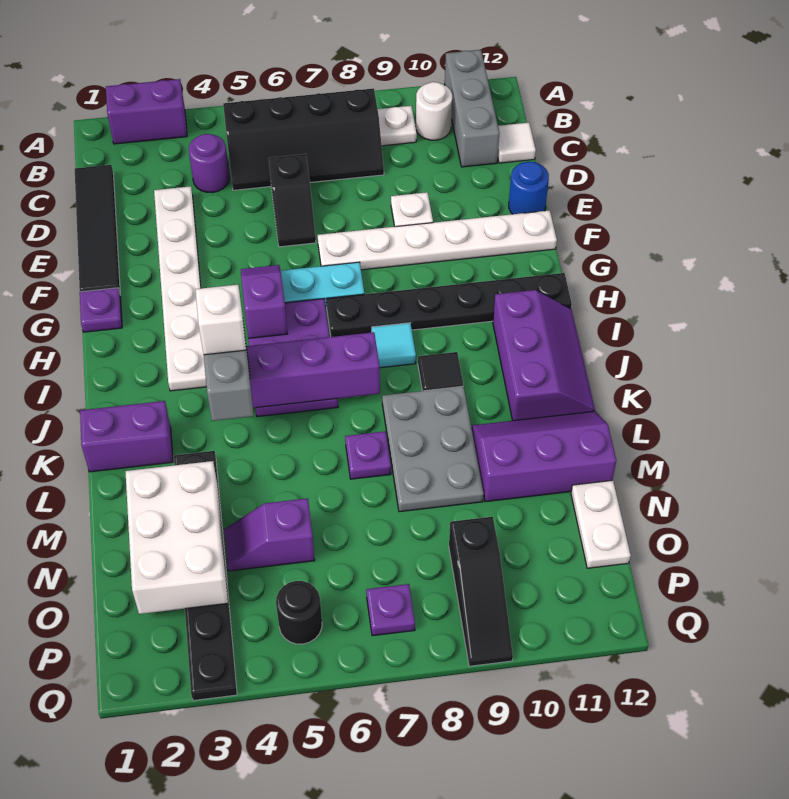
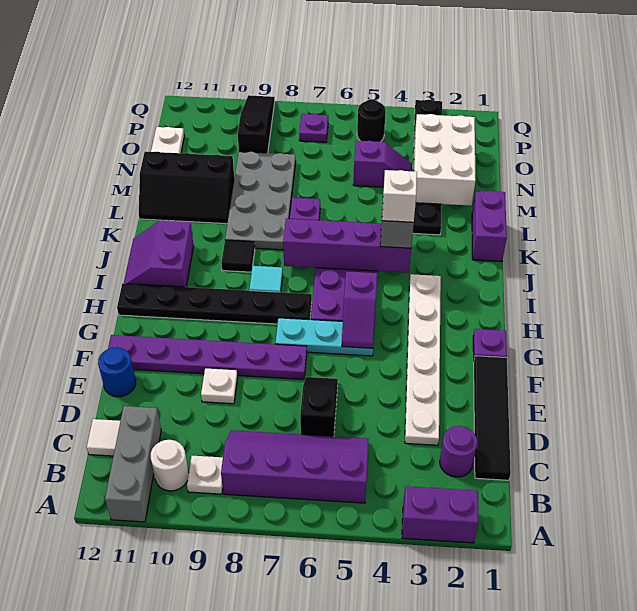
black 2x4 slope [223,88,384,190] -> purple 2x4 slope [221,430,369,503]
purple 1x1 round brick [189,134,230,193] -> purple 1x1 round brick moved to [440,426,477,477]
white 1x6 plate [318,210,557,270] -> purple 1x6 plate [108,335,307,379]
purple 2x3 slope [493,290,595,421] -> purple 2x2 slope [124,220,194,287]
purple 1x2 brick [80,401,173,472] -> purple 1x2 brick turned to [472,190,507,262]
grey 2x3 plate [382,386,484,512] -> grey 2x4 plate [225,152,296,250]
purple 2x3 slope [472,411,616,502] -> black 2x3 slope [139,152,234,224]

